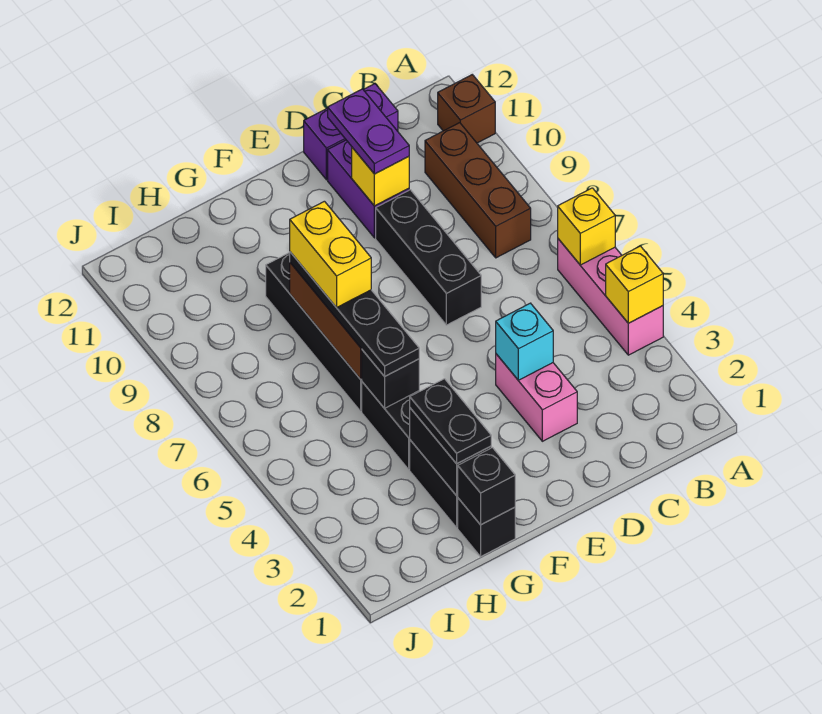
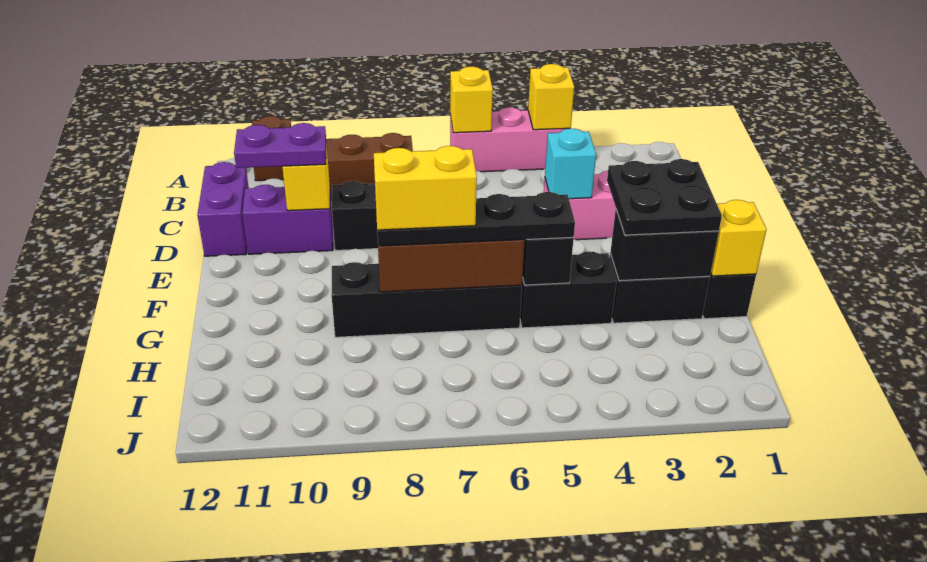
black 1x1 brick [457,448,515,525] -> yellow 1x1 brick [711,200,766,276]
black 1x2 plate [410,379,491,464] -> black 2x2 plate [607,159,722,235]

